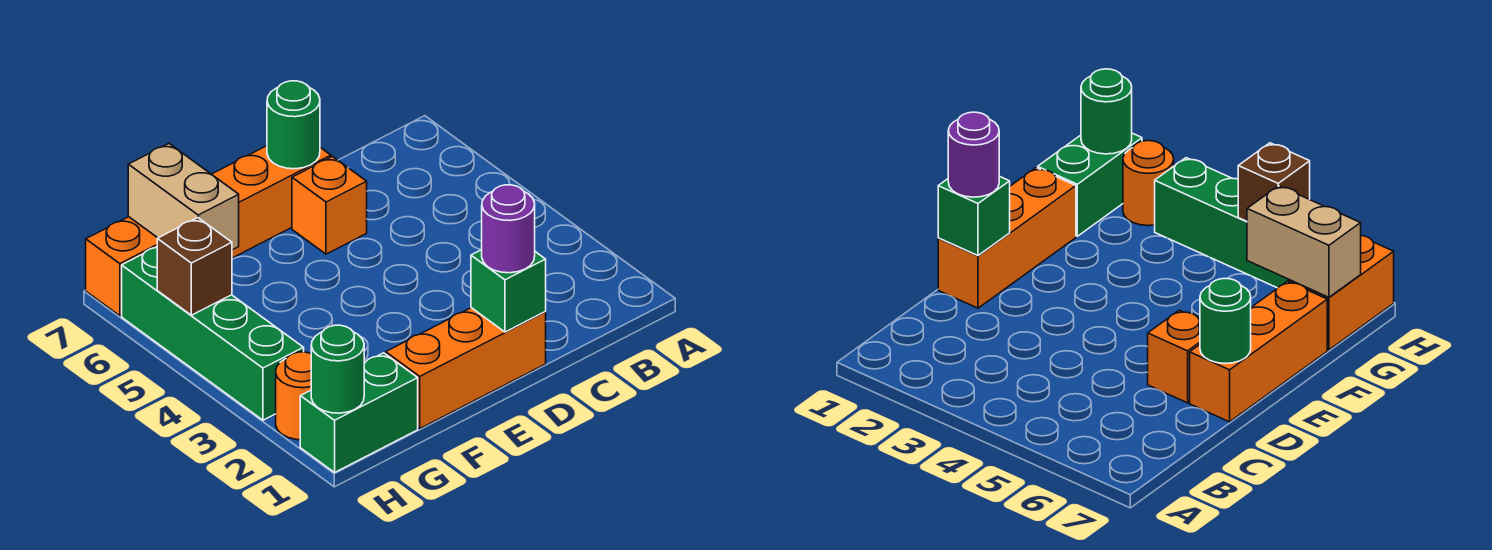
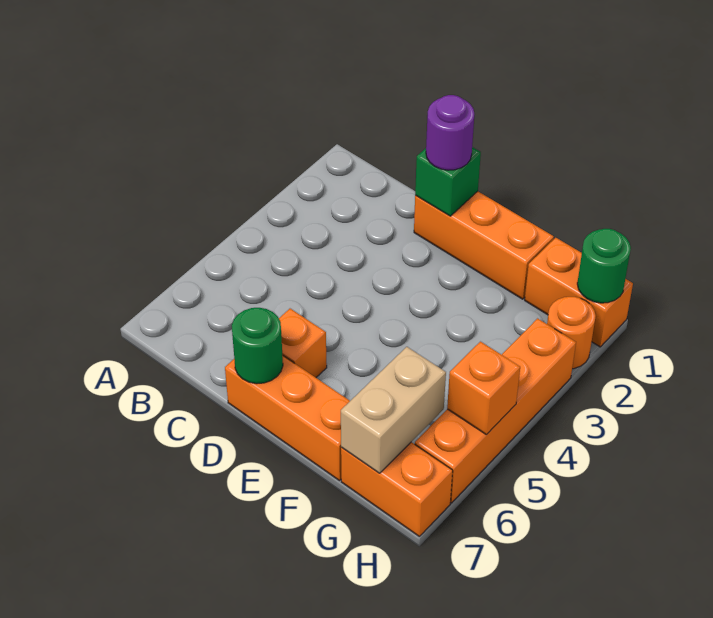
green 1x2 brick [300,353,418,472] -> orange 1x2 brick [525,238,633,347]
green 1x4 brick [122,247,304,420] -> orange 1x4 brick [415,318,576,503]
brown 1x1 brick [157,218,232,315] -> orange 1x1 brick [447,342,520,435]

